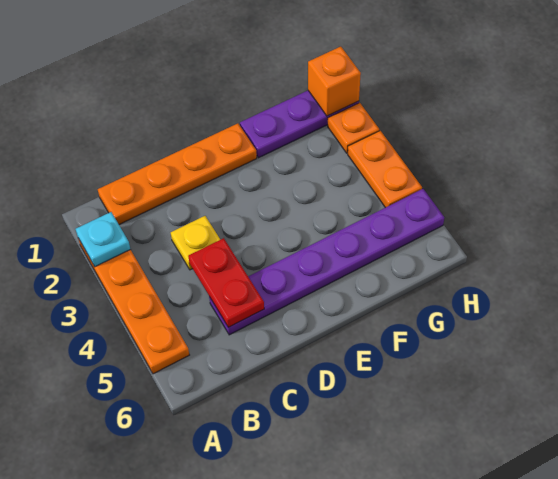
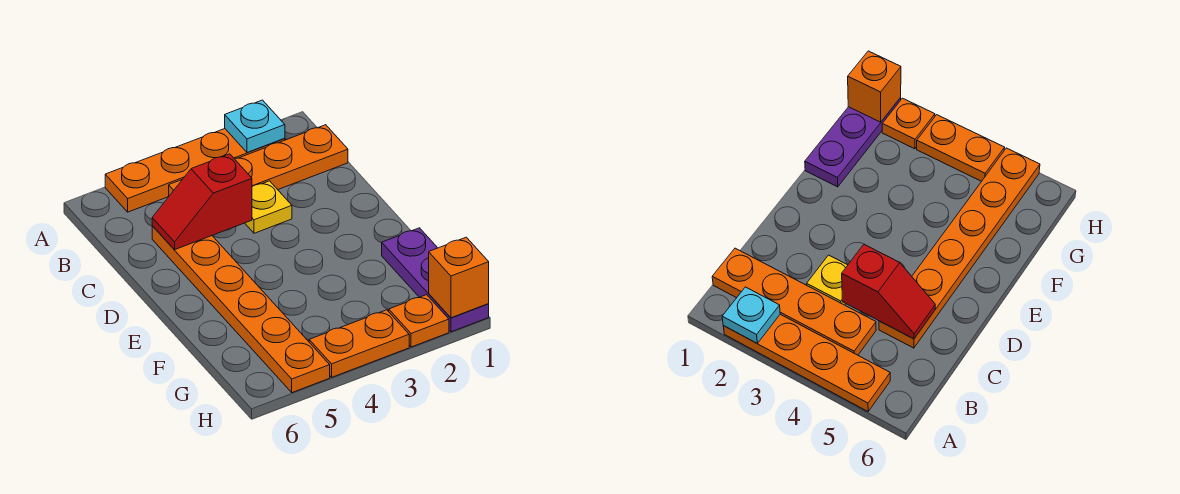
orange 1x4 plate [98,123,257,224] -> orange 1x4 plate turned to [169,125,348,196]
red 1x2 plate [188,238,264,327] -> red 1x2 slope [152,154,252,249]
purple 1x6 plate [209,189,444,335] -> orange 1x6 plate [152,226,330,393]

